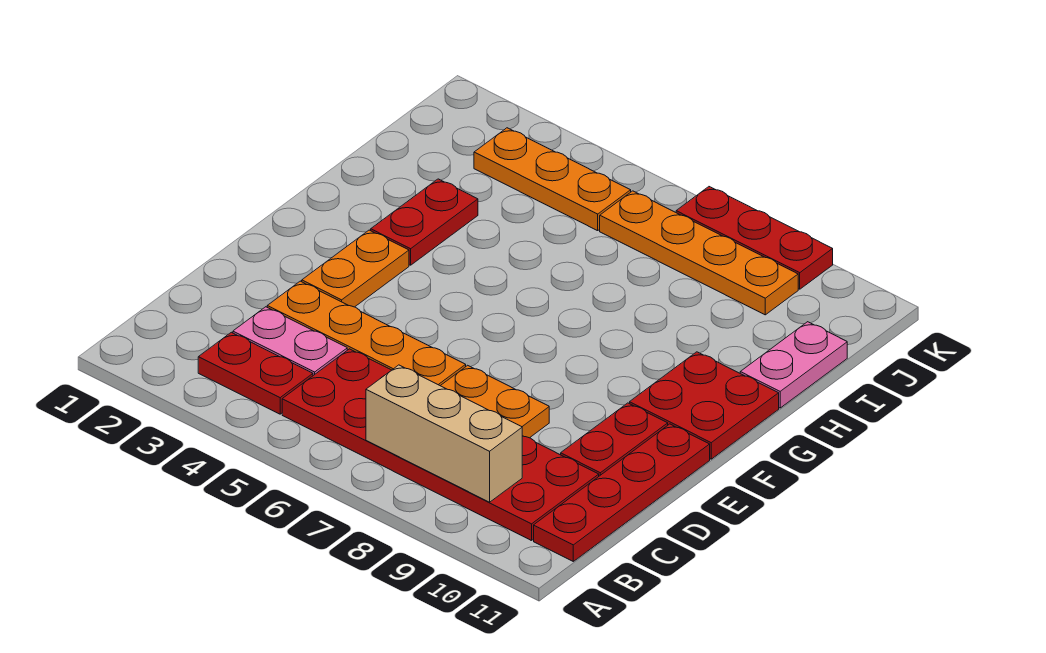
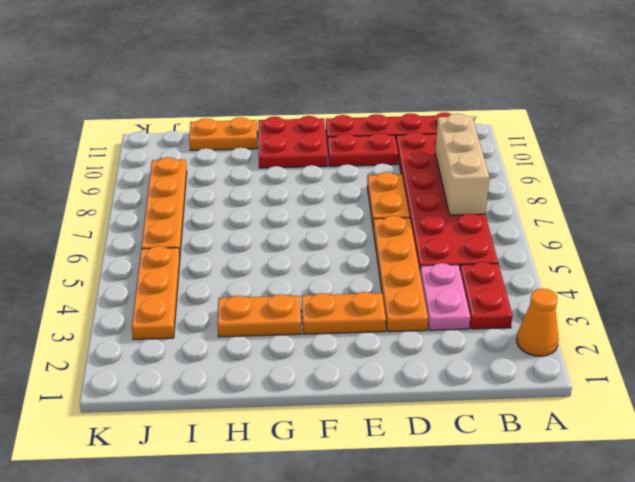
none -> orange 1x1 cone [517,288,559,356]
red 1x2 plate [371,179,478,265] -> orange 1x2 plate [217,294,301,337]
pink 1x2 plate [740,322,847,408] -> orange 1x2 plate [189,117,257,150]
red 1x3 plate [676,187,833,289] -> none

